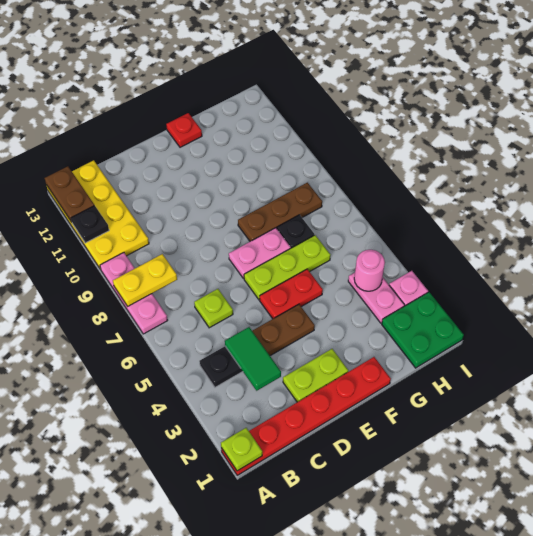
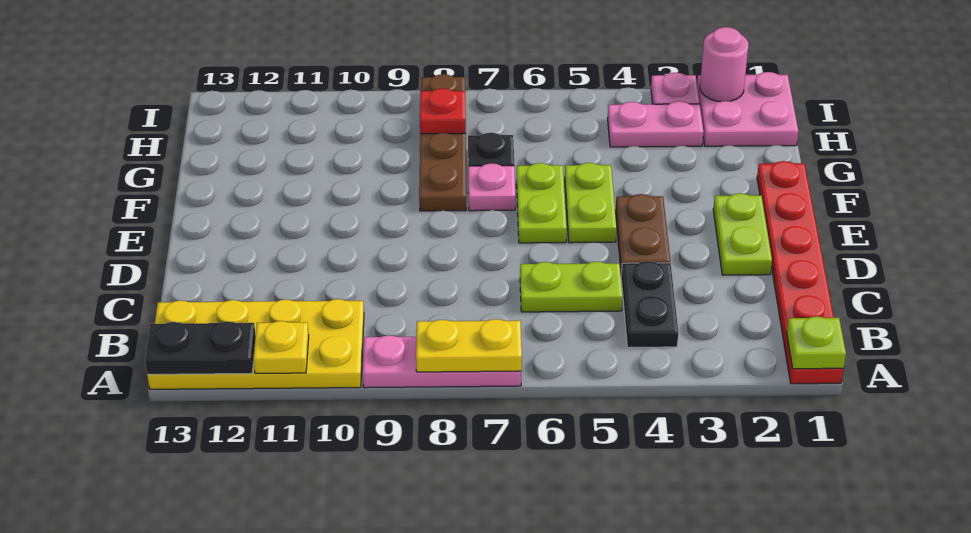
yellow 1x2 plate [113,254,177,306] -> yellow 1x2 plate turned to [416,319,522,372]
black 1x1 plate [71,205,109,243] -> yellow 1x1 plate [253,321,309,373]
brown 1x2 plate [45,166,94,222] -> black 1x2 plate [145,321,256,374]
green 1x2 tile [225,327,281,391] -> none
lime 1x1 plate [194,289,233,328] -> lime 1x2 plate [520,262,623,312]
red 1x2 plate [260,269,323,319] -> lime 1x2 plate [565,163,617,243]
lime 1x3 plate [244,235,330,300] -> lime 1x2 plate [517,163,567,243]
pink 1x2 plate [229,228,291,279] -> pink 1x1 plate [468,163,515,211]
brown 1x3 plate [238,183,322,241] -> brown 1x4 plate [419,74,466,211]
red 1x1 plate [166,113,202,147] -> red 1x1 plate moved to [420,88,466,134]
green 2x2 plate [382,292,464,368] -> pink 2x2 plate [697,72,799,146]
pink 1x1 round brick [354,250,385,291] -> pink 1x1 round brick moved to [700,27,749,102]

